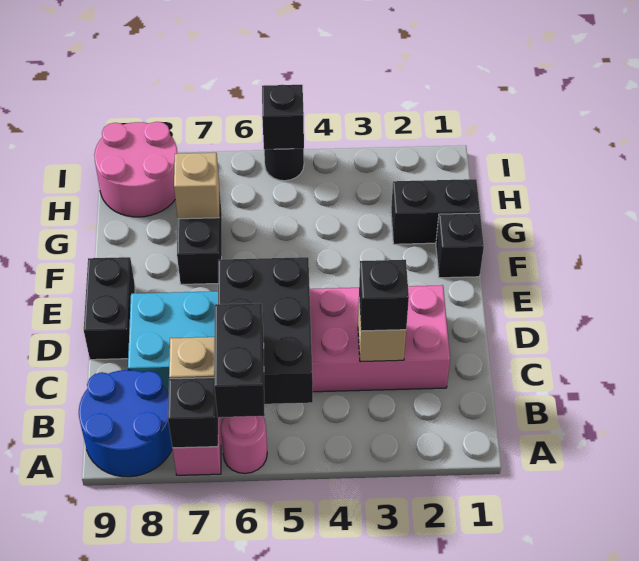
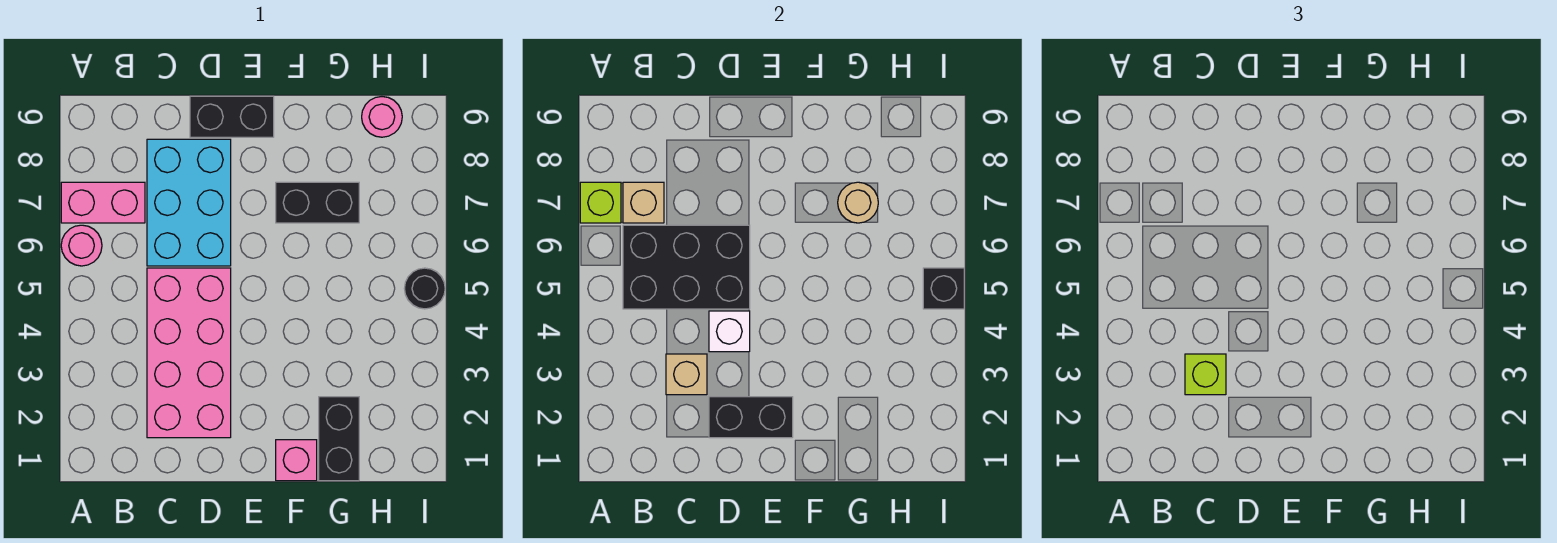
black 1x2 brick [214,303,265,417] -> black 1x2 brick moved to [709,397,793,438]
black 1x1 brick [168,378,218,448] -> lime 1x1 brick [580,182,621,223]
blue 2x2 round brick [79,370,172,477] -> none
black 1x1 brick [359,260,409,331] -> lime 1x1 brick [1185,354,1226,395]
none -> white 1x1 brick [709,311,750,352]
black 1x1 brick [436,213,484,278] -> pink 1x1 brick [276,440,317,481]
tan 1x1 brick [174,153,219,219] -> tan 1x1 round brick [838,182,878,223]
pink 2x2 round brick [94,122,177,217] -> pink 1x1 round brick [362,97,402,137]

